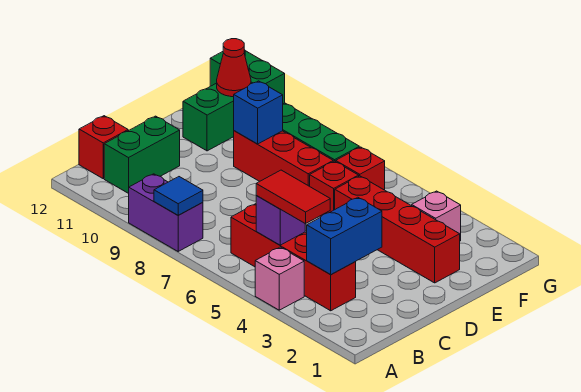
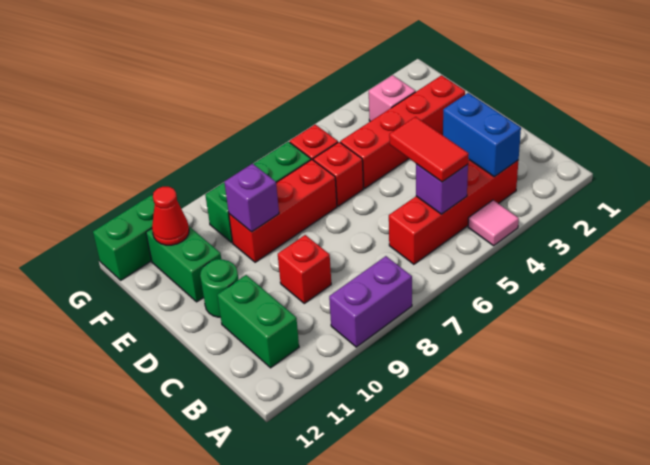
pink 1x1 brick [255,247,304,310] -> pink 1x1 tile [468,200,519,246]
blue 1x1 tile [154,177,203,215] -> none
red 1x2 tile [256,170,330,224] -> red 1x2 tile turned to [389,117,469,182]
red 1x1 brick [79,116,128,179] -> red 1x1 brick moved to [278,235,331,303]
none -> green 1x1 round brick [200,259,238,317]
blue 1x1 brick [234,81,283,144] -> purple 1x1 brick [224,164,279,232]

